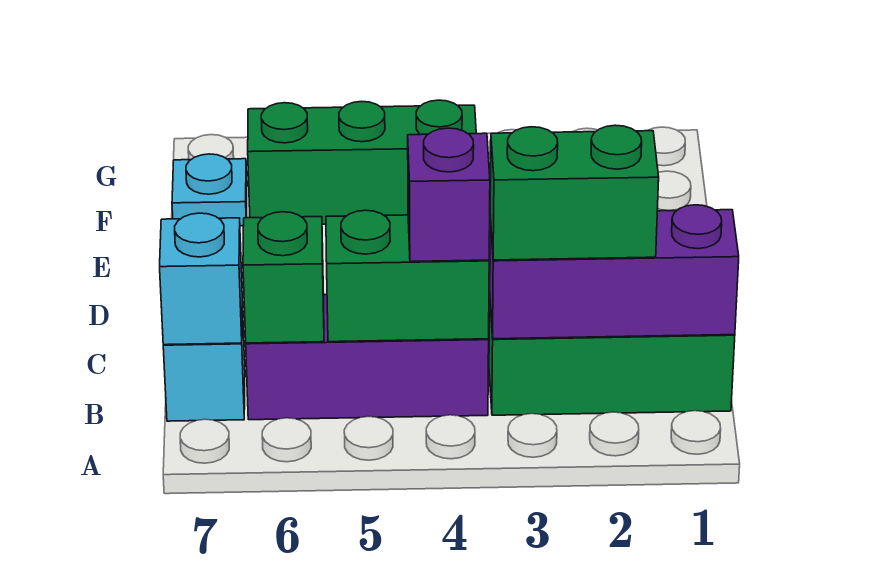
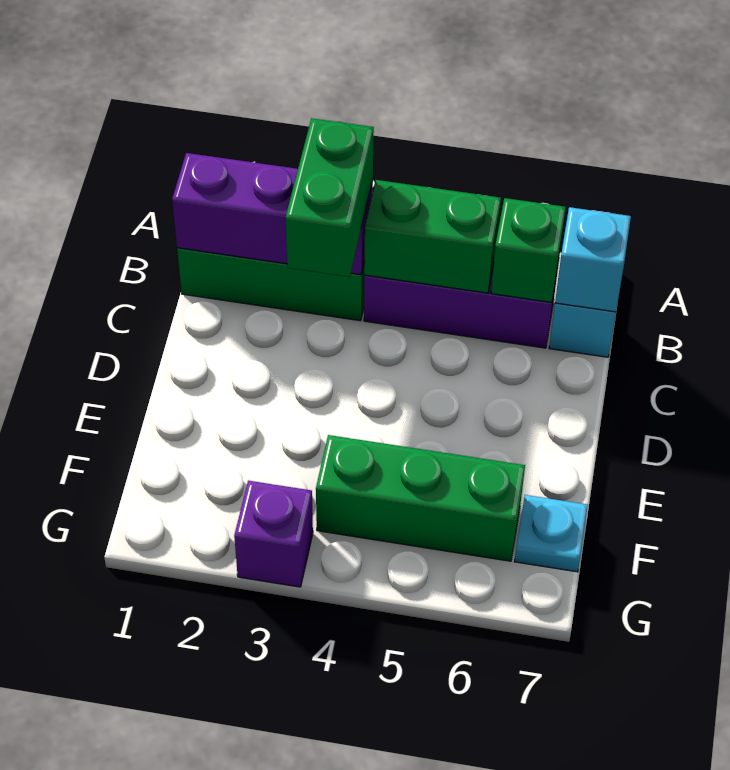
green 1x2 brick [490,125,659,260] -> green 1x2 brick turned to [286,118,374,277]
purple 1x1 brick [408,128,490,262] -> purple 1x1 brick moved to [234,481,313,587]

